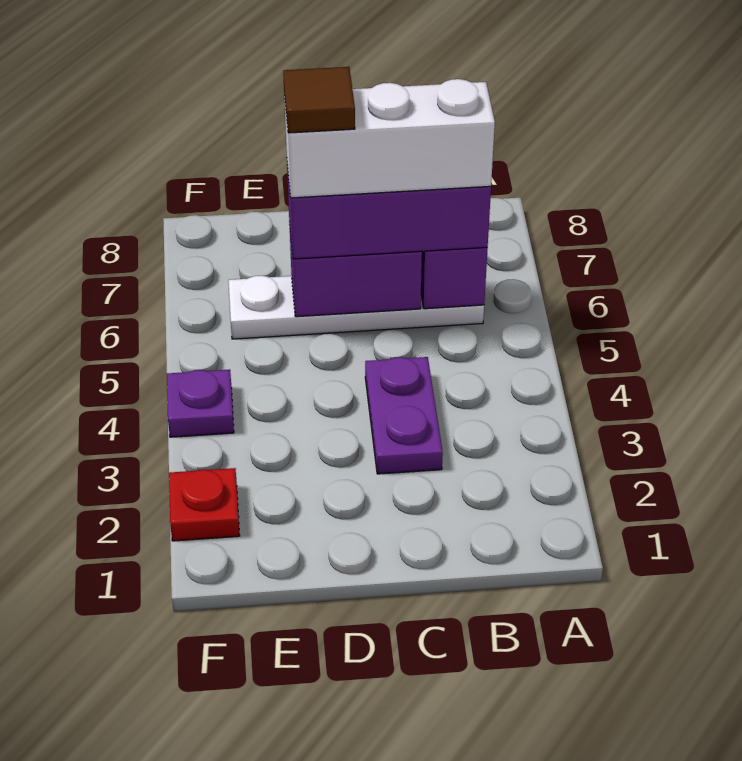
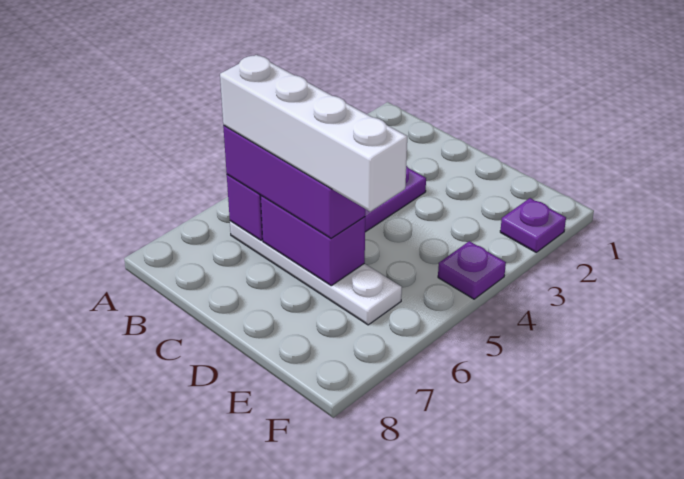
white 1x3 brick [284,79,495,198] -> white 1x4 brick [220,55,407,211]
brown 1x1 tile [283,67,355,133] -> none
red 1x1 plate [169,468,240,541] -> purple 1x1 plate [500,198,566,252]

